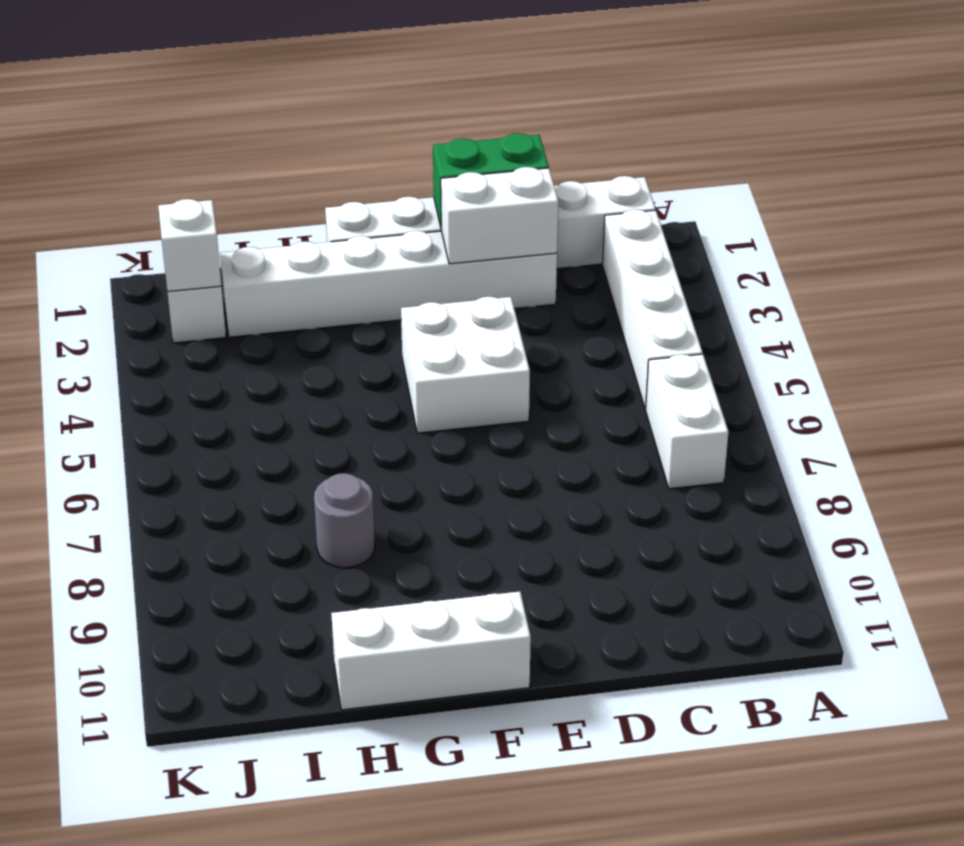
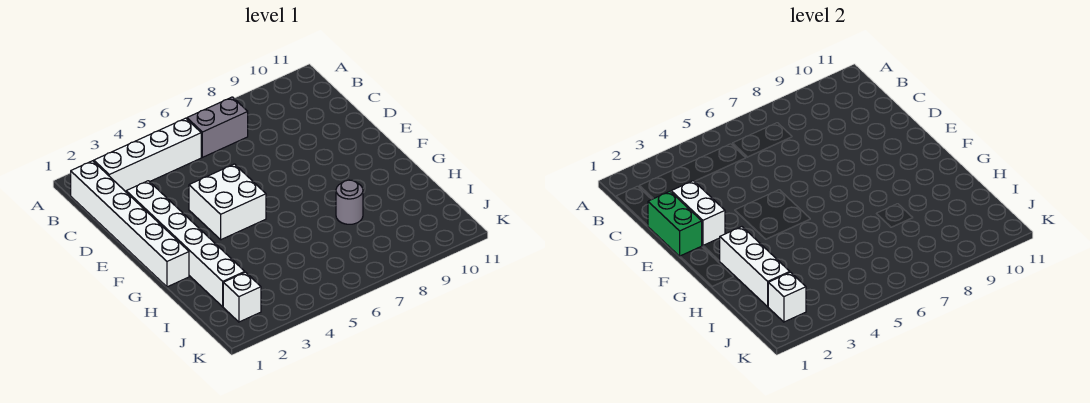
white 1x2 brick [646,354,729,489] -> grey 1x2 brick [187,97,248,157]
white 1x3 brick [331,592,531,710] -> white 1x3 brick moved to [720,227,790,307]

